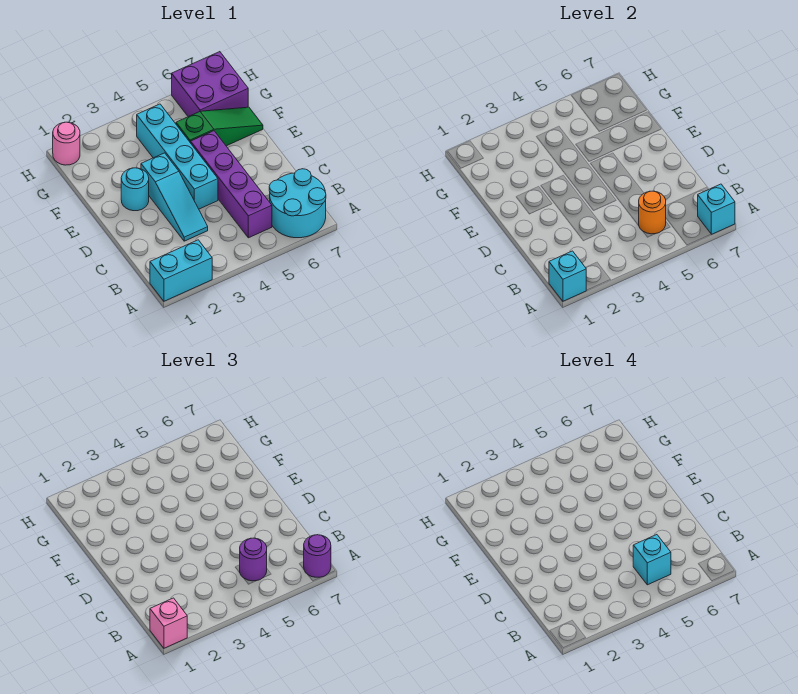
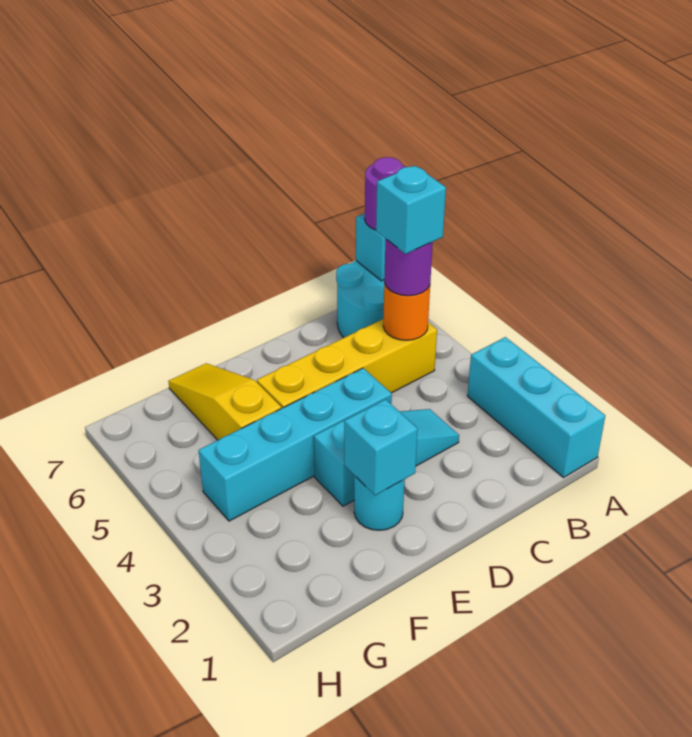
cyan 1x2 brick [150,240,212,301] -> cyan 1x3 brick [467,337,605,478]
cyan 1x1 brick [549,251,586,301] -> cyan 1x1 brick moved to [344,399,418,495]
pink 1x1 brick [150,598,187,648] -> none
purple 1x4 brick [191,131,272,238] -> yellow 1x4 brick [257,319,437,408]
green 1x3 slope [176,107,263,146] -> yellow 1x3 slope [168,363,281,440]
purple 2x2 brick [172,52,248,117] -> none
pink 1x1 round brick [53,122,80,165] -> none

